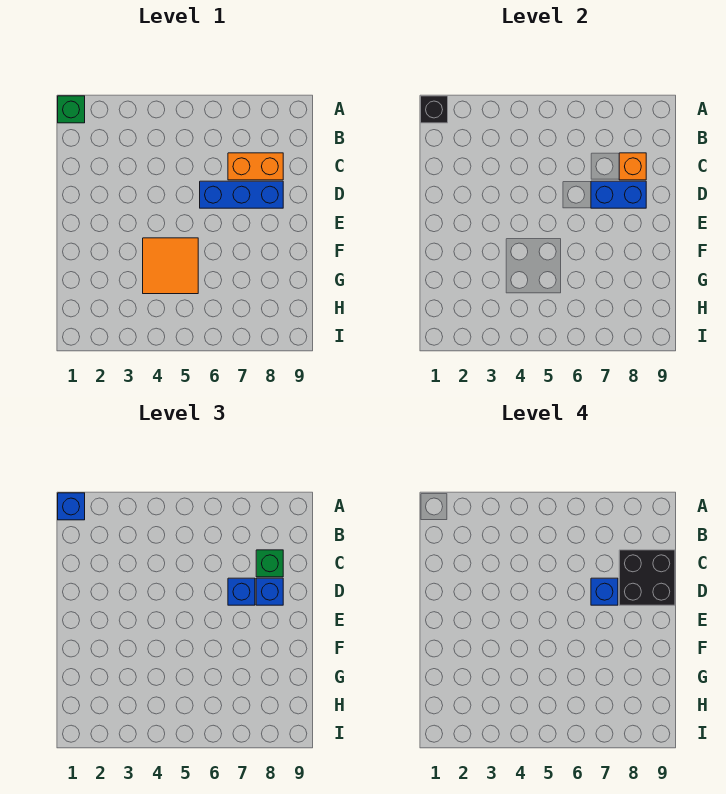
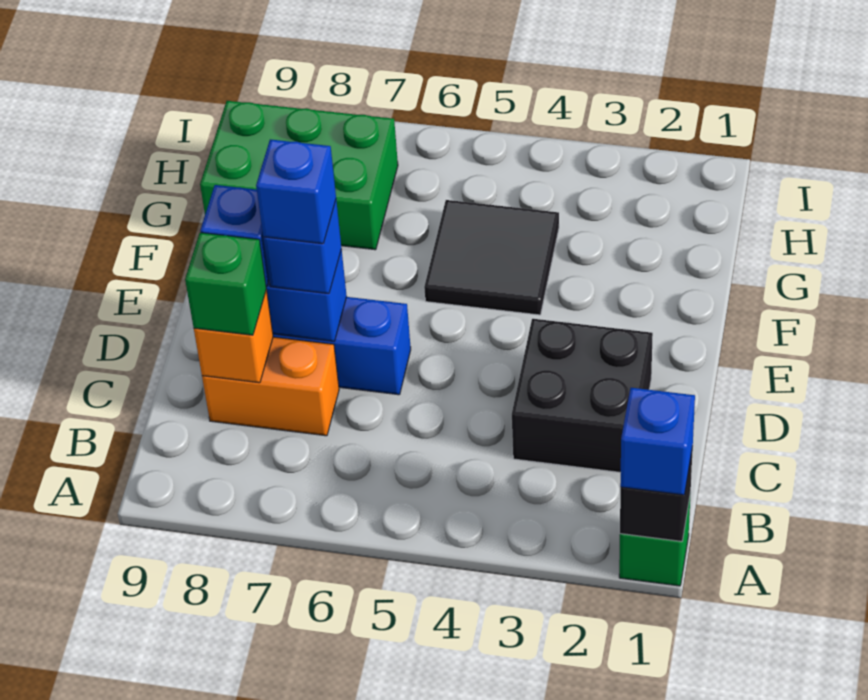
black 2x2 brick [619,550,675,605] -> black 2x2 brick moved to [512,319,653,472]
orange 2x2 tile [143,238,198,294] -> black 2x2 tile [424,200,559,315]
none -> green 2x3 brick [200,101,398,250]

